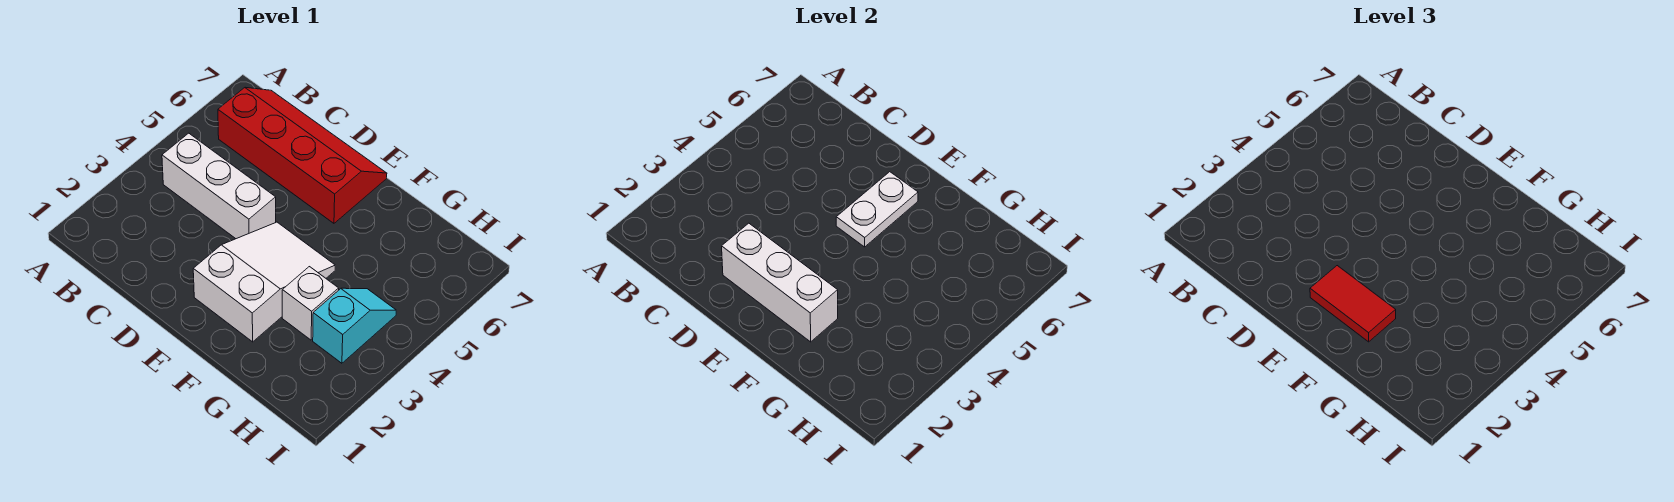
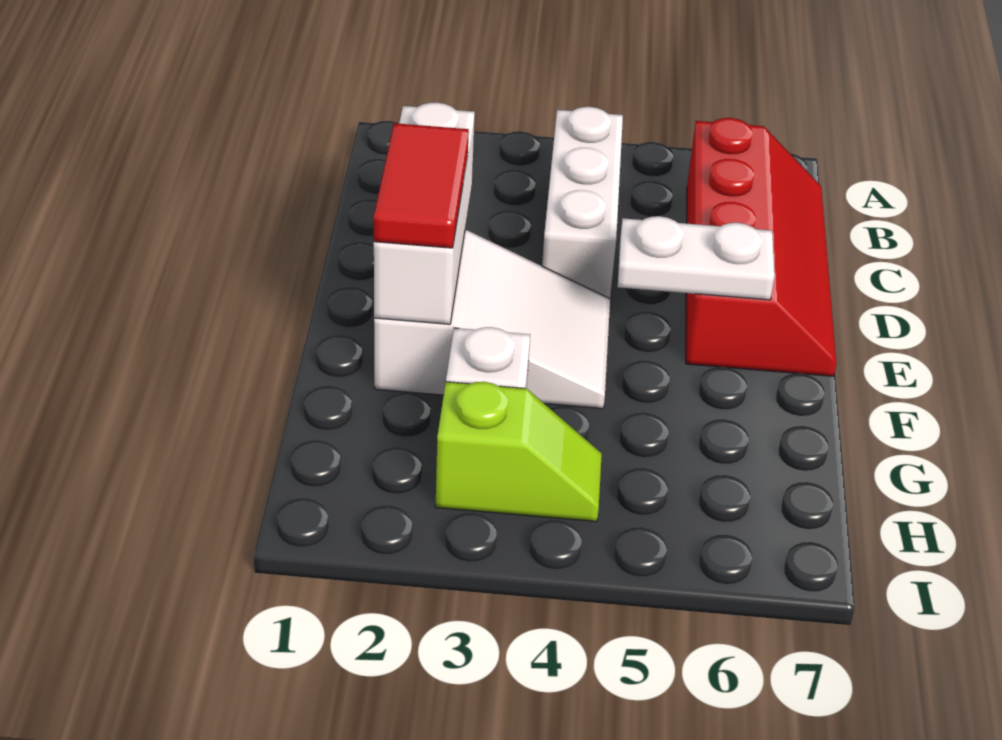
cyan 1x2 slope [313,288,396,363] -> lime 1x2 slope [436,382,602,521]

